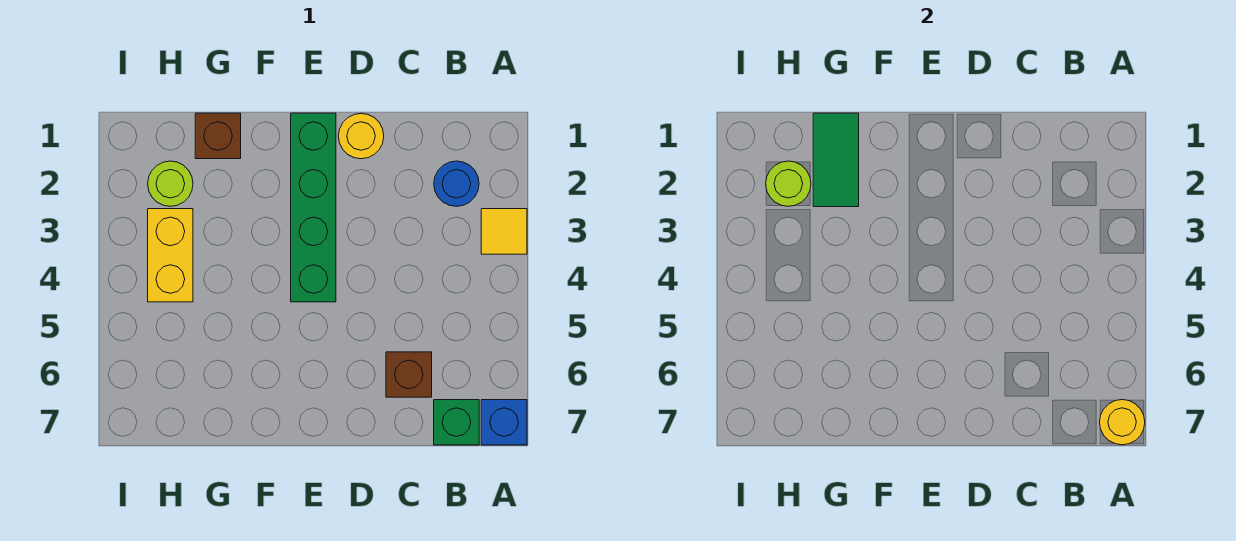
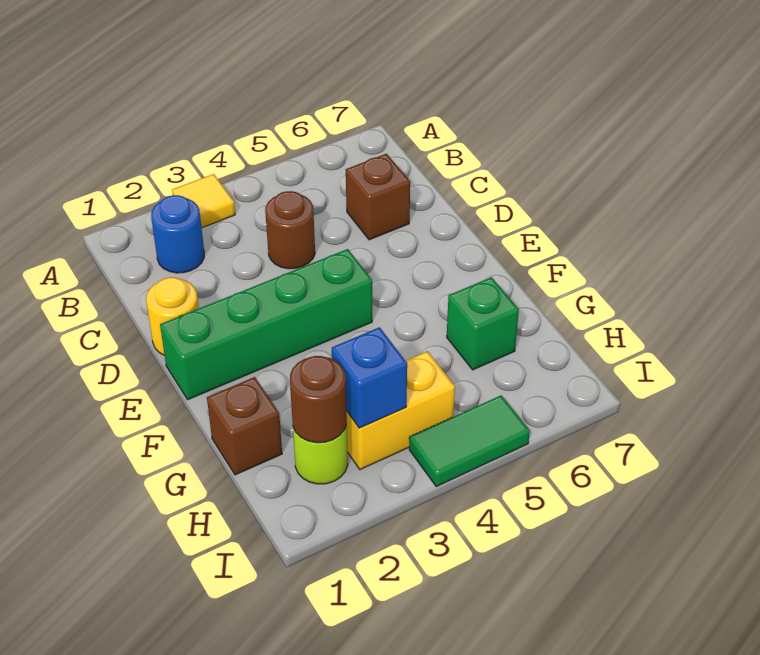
blue 1x1 brick [481,400,527,445] -> blue 1x1 brick moved to [332,327,407,428]
yellow 1x1 round brick [1100,400,1145,445] -> none
green 1x1 brick [434,400,479,445] -> green 1x1 brick moved to [447,277,519,370]
none -> brown 1x1 round brick [265,191,315,269]
green 1x2 tile [813,113,859,207] -> green 1x2 tile moved to [409,395,530,486]
lime 1x1 round brick [766,161,811,206] -> brown 1x1 round brick [290,356,347,443]

